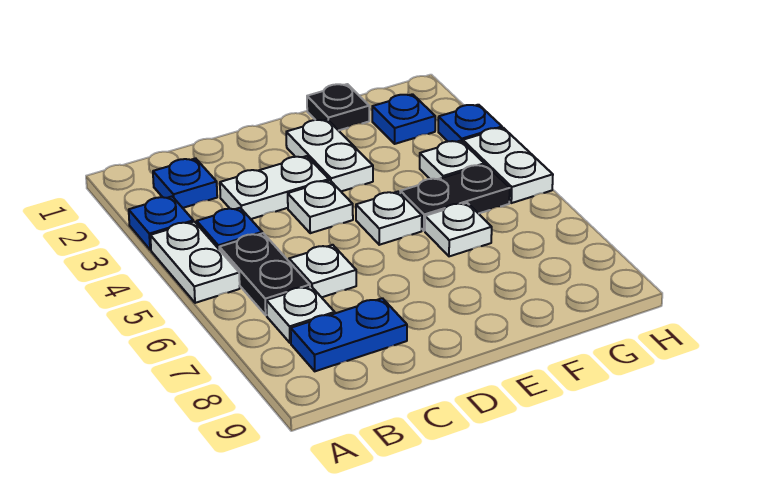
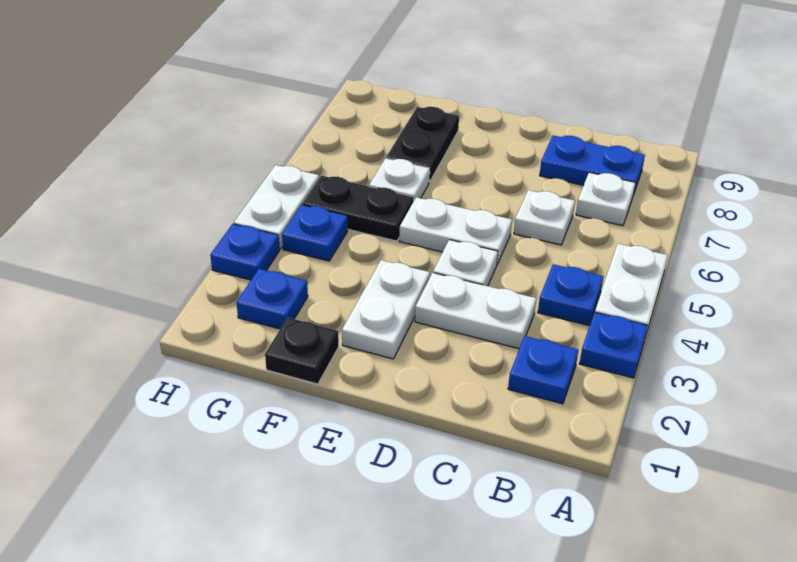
black 1x2 plate [219,233,310,315] -> black 1x2 plate moved to [386,106,459,182]
white 1x1 plate [356,192,422,245] -> white 1x2 plate [400,197,512,264]
white 1x1 plate [420,141,484,179] -> blue 1x1 plate [282,205,348,261]

